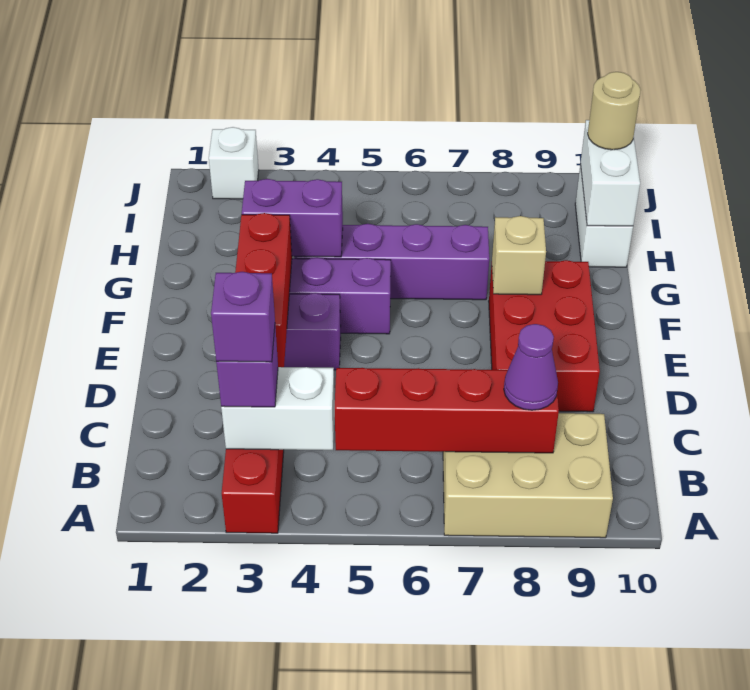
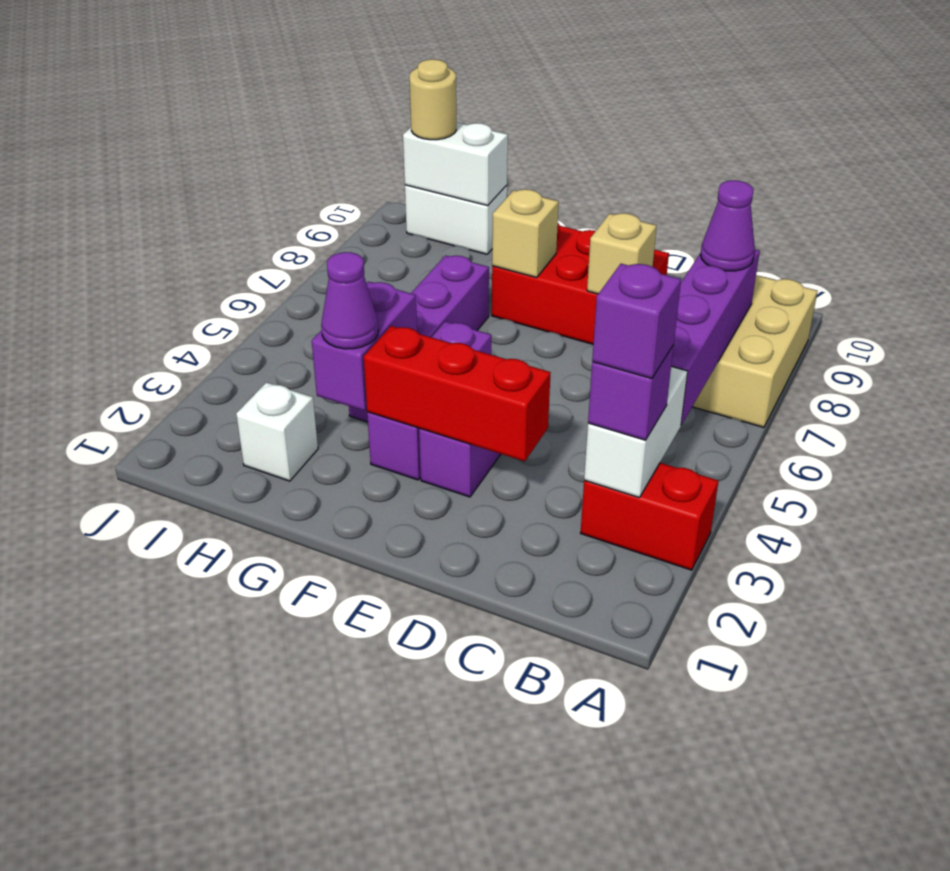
red 1x4 brick [335,368,559,453] -> purple 1x4 brick [671,249,760,425]
none -> tan 1x1 brick [587,213,657,294]
none -> purple 1x1 cone [321,252,378,349]
white 1x1 brick [209,127,259,199] -> white 1x1 brick moved to [236,382,318,481]

